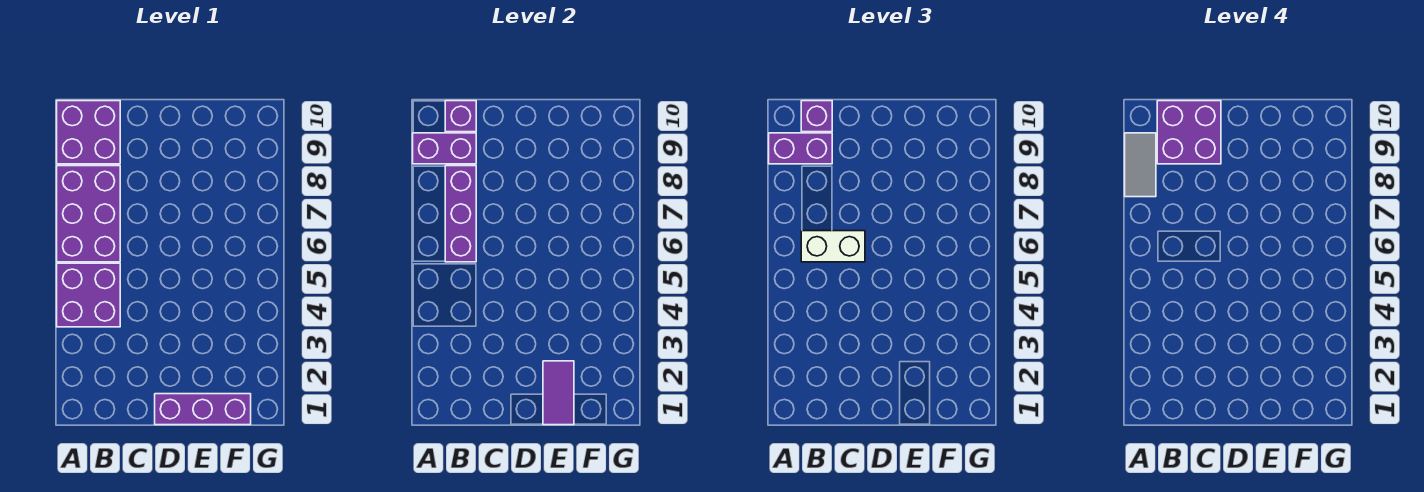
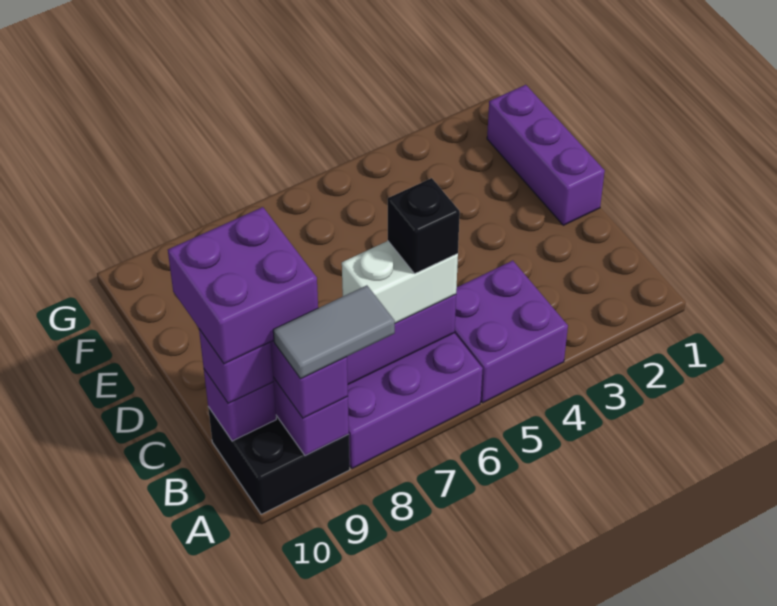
purple 2x2 brick [57,101,120,164] -> black 2x2 brick [208,407,350,514]
white 1x2 brick [801,231,865,262] -> white 1x2 brick turned to [342,241,458,323]
none -> black 1x1 brick [388,178,460,273]
purple 1x2 tile [543,361,574,425] -> none

